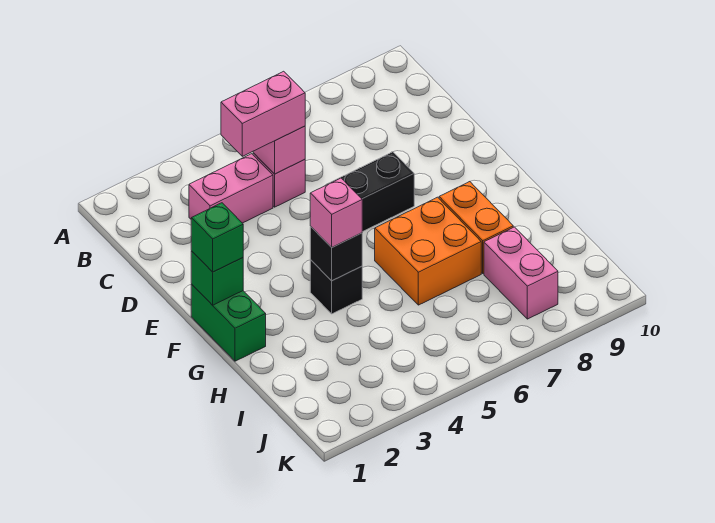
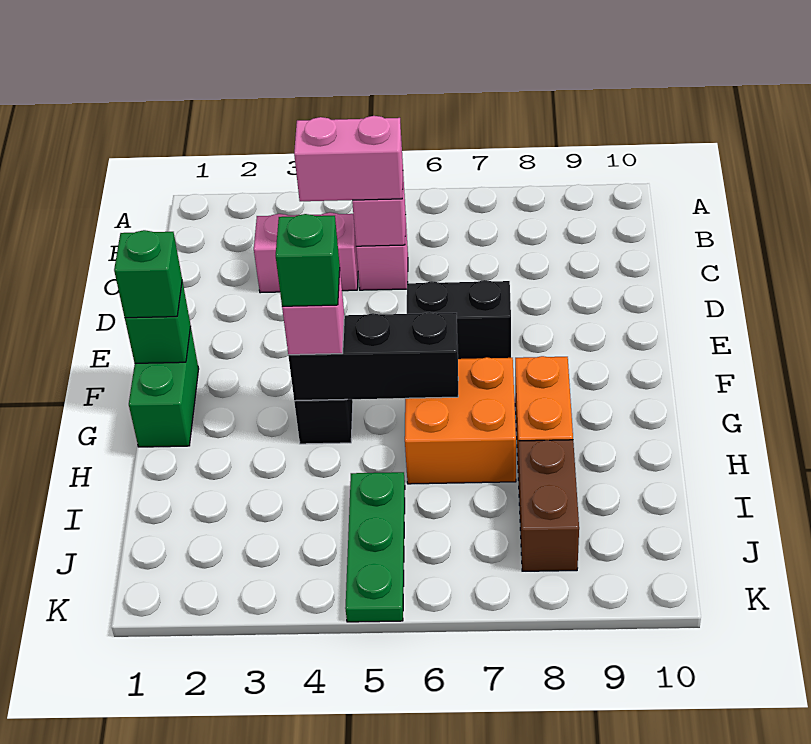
black 1x1 brick [310,227,362,281] -> black 1x3 brick [288,312,458,401]
none -> green 1x1 brick [276,214,340,306]
none -> green 1x3 plate [345,472,405,622]
pink 1x2 brick [484,227,558,319] -> brown 1x2 brick [519,440,579,571]

